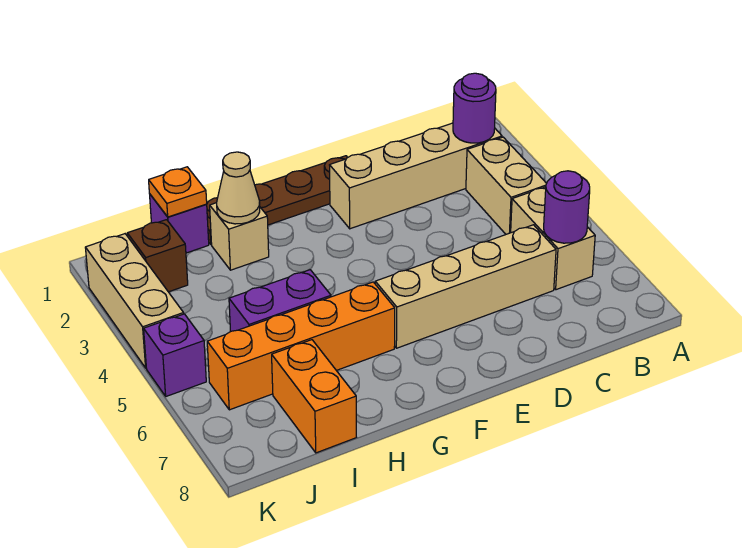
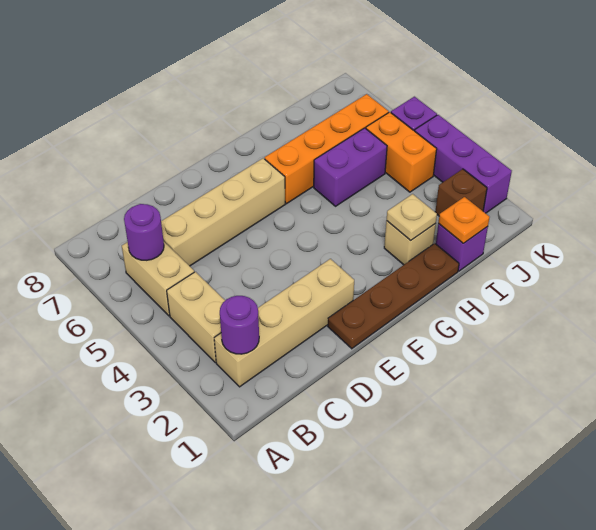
tan 1x1 cone [217,152,260,224] -> tan 1x1 plate [387,194,437,240]
orange 1x2 brick [272,340,356,453] -> orange 1x2 brick moved to [366,112,437,192]
tan 1x3 brick [85,234,184,368] -> purple 1x3 brick [415,115,512,213]

